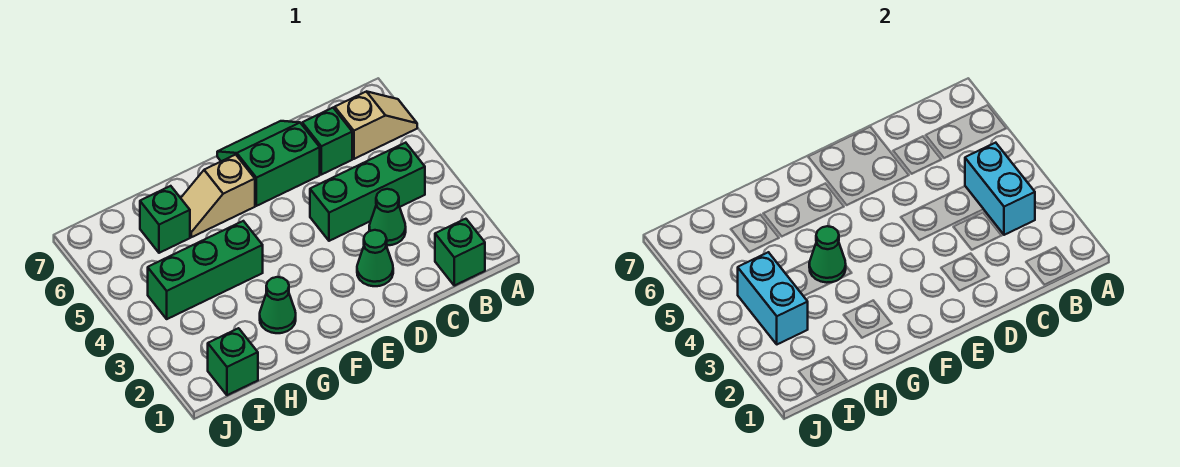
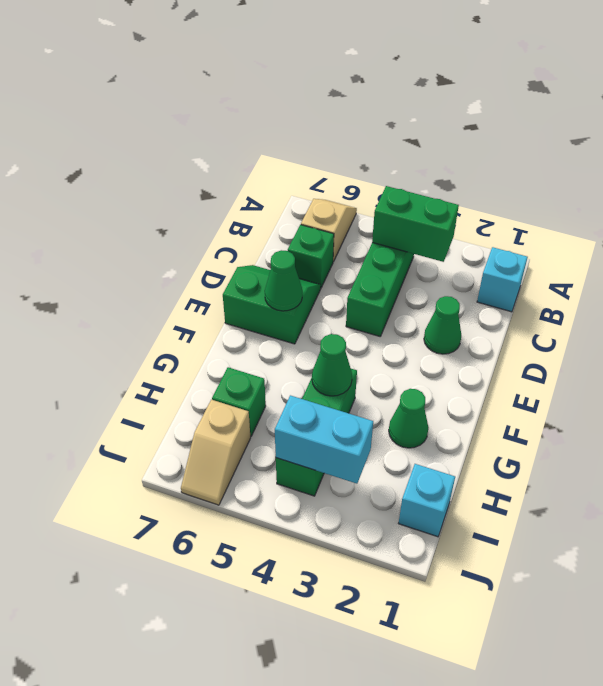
green 1x1 brick [435,219,485,286] -> cyan 1x1 brick [477,247,528,312]
cyan 1x2 brick [965,143,1035,235] -> green 1x2 brick [372,186,459,262]
green 1x1 cone [369,189,406,245] -> green 1x1 cone moved to [265,250,302,311]
green 2x2 slope [217,121,320,206] -> green 2x2 slope turned to [223,265,321,344]
tan 1x2 slope [181,155,255,237] -> tan 1x2 slope moved to [181,400,251,505]
green 1x1 brick [208,328,258,395] -> cyan 1x1 brick [398,464,455,537]

